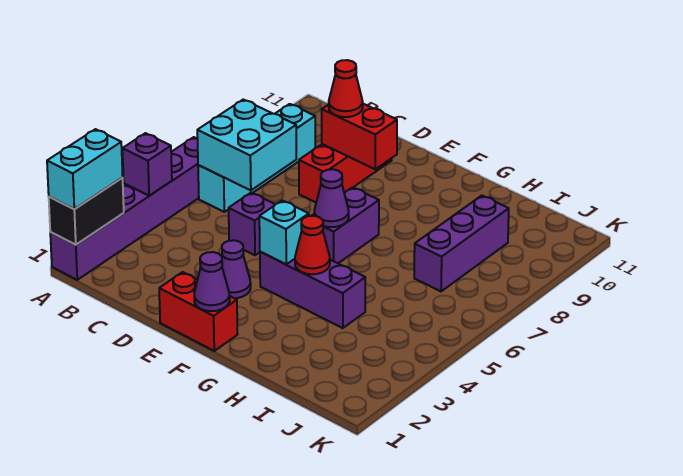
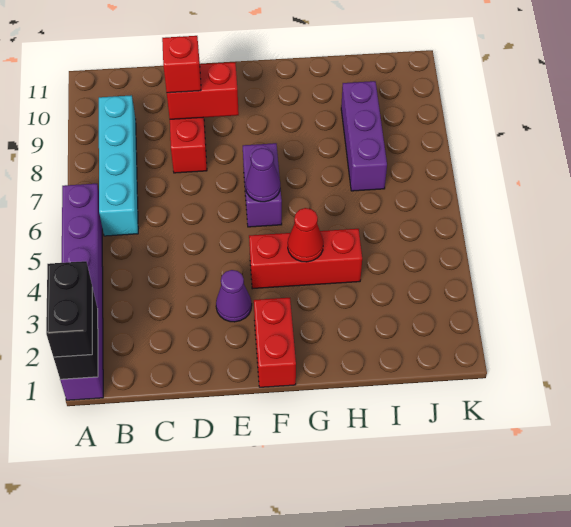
cyan 1x2 brick [47,129,123,209] -> black 1x2 brick [46,261,92,357]
purple 1x1 brick [122,133,172,196] -> none
cyan 2x2 brick [197,100,296,190] -> none
purple 1x1 brick [229,193,275,255] -> none
red 1x1 cone [329,60,363,117] -> red 1x1 brick [162,36,201,93]
red 1x2 brick [159,272,238,351] -> red 1x2 brick turned to [254,298,296,387]
purple 1x1 cone [194,252,230,311] -> none
purple 1x3 brick [260,252,365,328] -> red 1x3 brick [249,229,362,289]
cyan 1x1 brick [259,200,309,264] -> none

